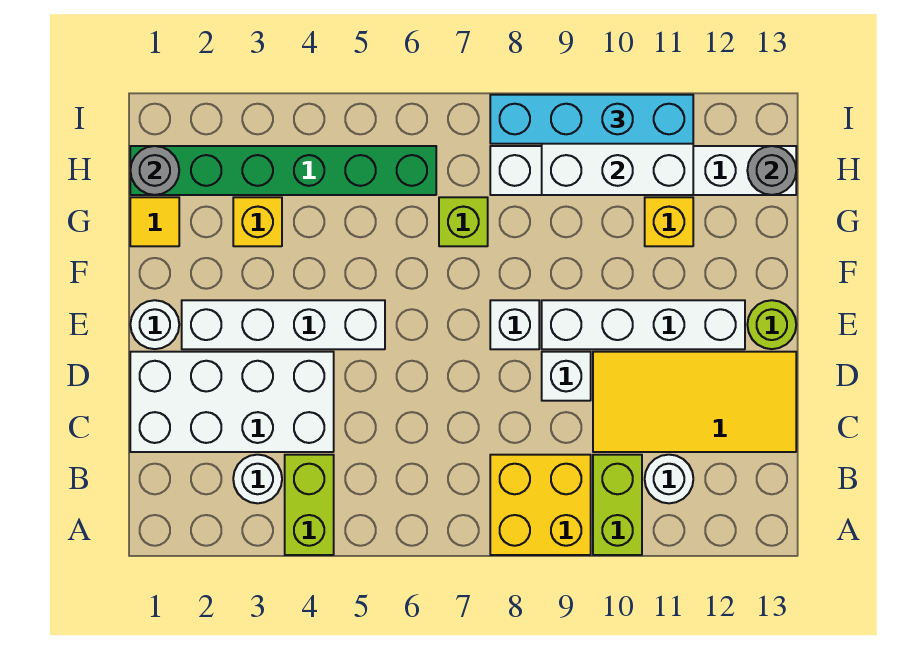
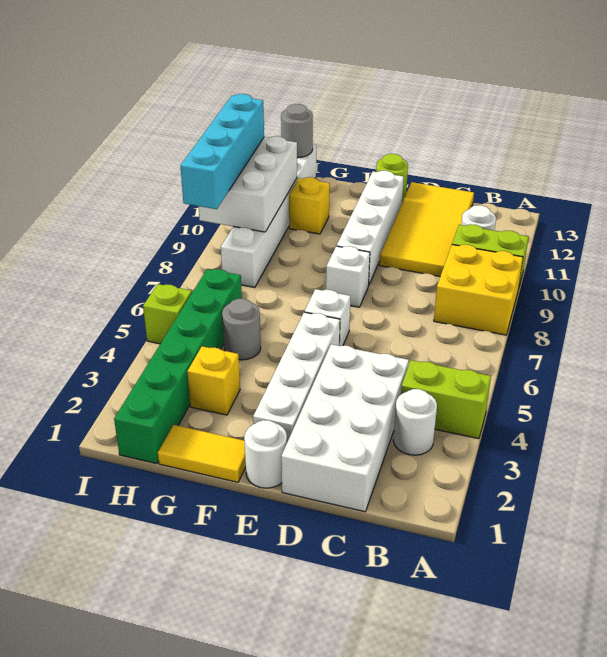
white 1x1 brick [542,352,591,401] -> white 1x1 brick moved to [304,289,351,346]
yellow 1x1 tile [130,197,179,246] -> yellow 1x2 tile [158,425,246,482]
lime 1x1 brick [439,197,488,246] -> lime 1x1 brick moved to [143,284,192,344]
grey 1x1 round brick [130,146,179,195] -> grey 1x1 round brick moved to [222,299,261,360]

